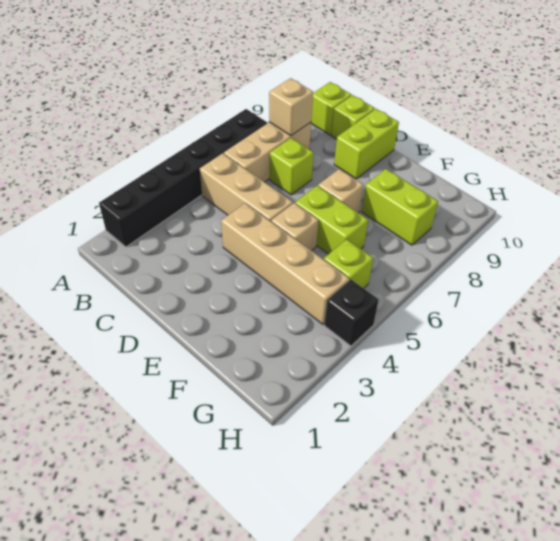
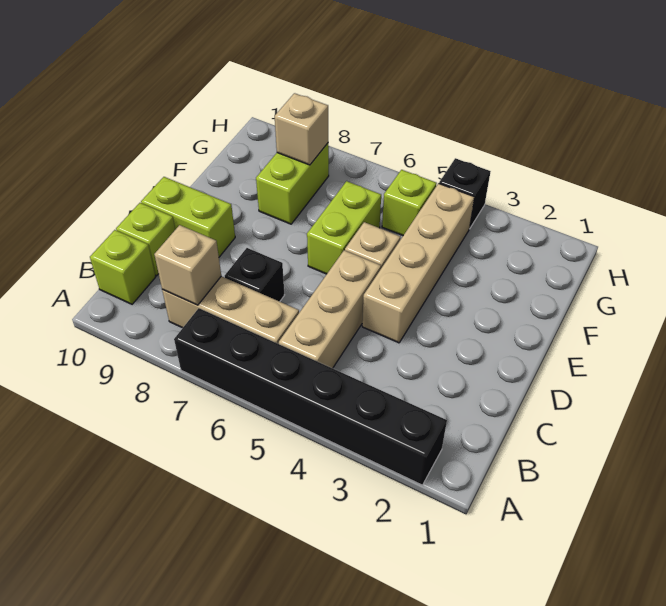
lime 1x1 brick [270,138,313,195] -> black 1x1 brick [225,248,284,302]
tan 1x1 brick [318,169,363,213] -> tan 1x1 brick moved to [275,93,328,165]

